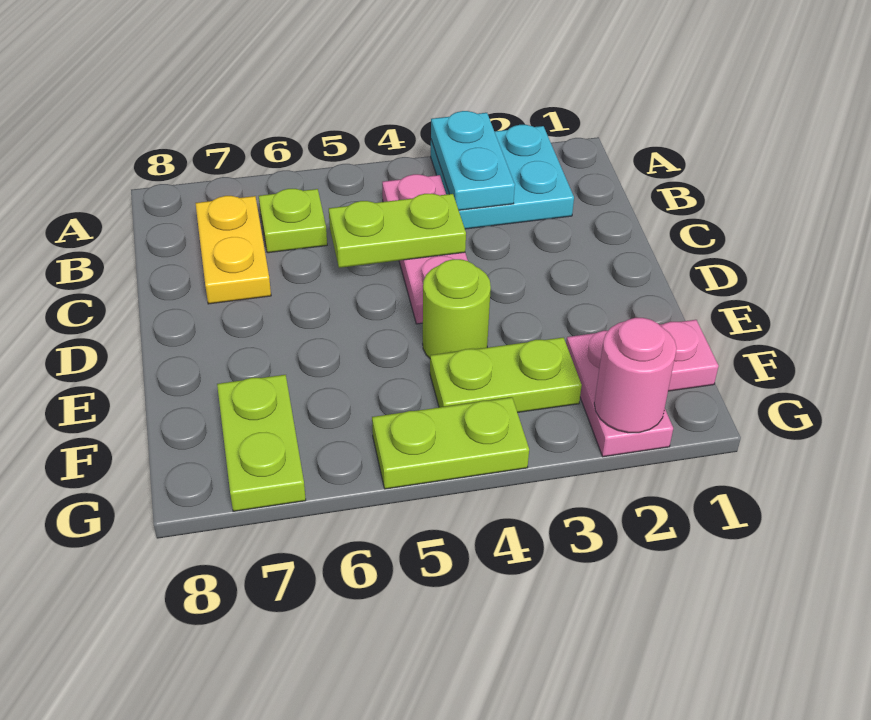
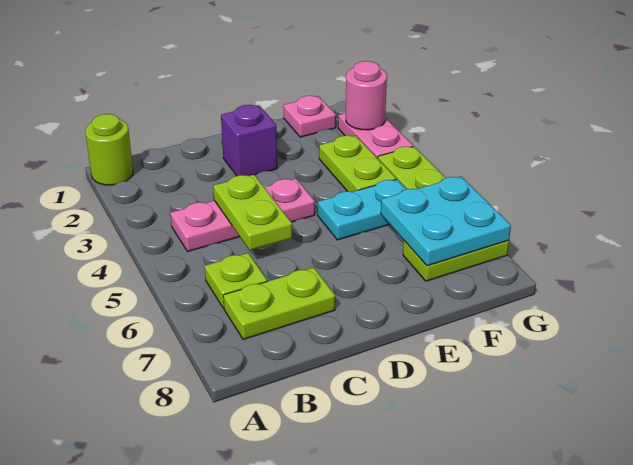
cyan 2x2 plate [431,125,574,229] -> cyan 2x2 plate moved to [381,176,511,266]
cyan 1x2 plate [431,111,515,210] -> cyan 1x2 plate moved to [318,179,406,240]
yellow 1x2 plate [195,196,271,304] -> lime 1x2 plate [223,268,335,340]
none -> purple 1x1 brick [221,105,277,176]
lime 1x1 round brick [423,259,491,358] -> lime 1x1 round brick moved to [85,114,133,185]
pink 1x2 plate [566,331,673,457] -> pink 1x2 plate turned to [338,113,413,158]

